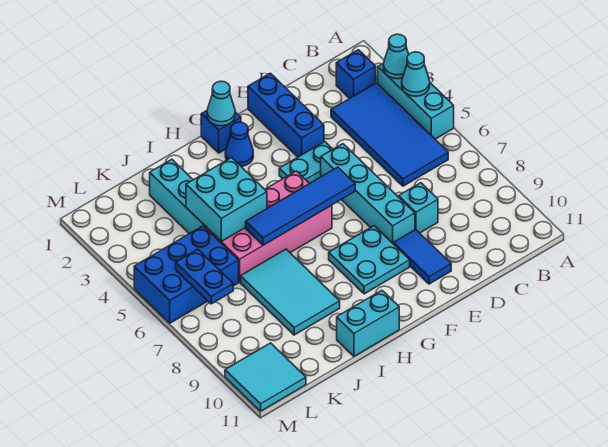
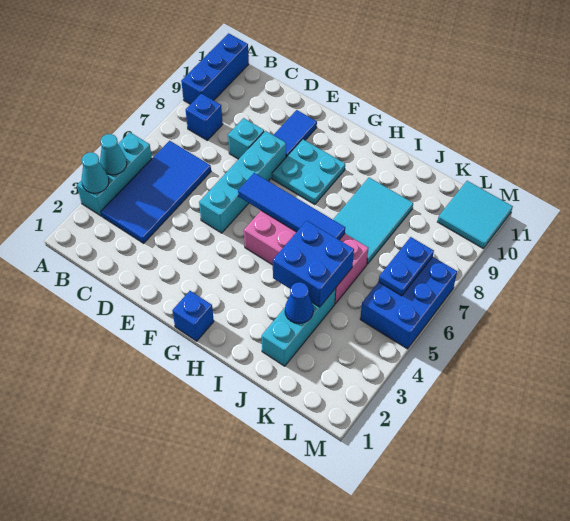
blue 1x1 brick [336,50,376,98] -> blue 1x1 brick moved to [186,93,223,140]
blue 1x3 brick [248,73,324,157] -> blue 1x3 brick moved to [181,33,249,104]
cyan 1x2 plate [279,142,333,184] -> none
cyan 1x1 cone [207,81,235,126] -> none
blue 1x1 cone [225,122,253,166] -> blue 1x1 cone moved to [285,282,313,324]
cyan 1x2 brick [337,290,399,356] -> none
cyan 2x2 brick [186,158,267,242] -> blue 2x2 brick [273,221,354,307]
blue 2x3 brick [134,226,239,323] -> blue 2x3 brick turned to [360,257,457,349]

